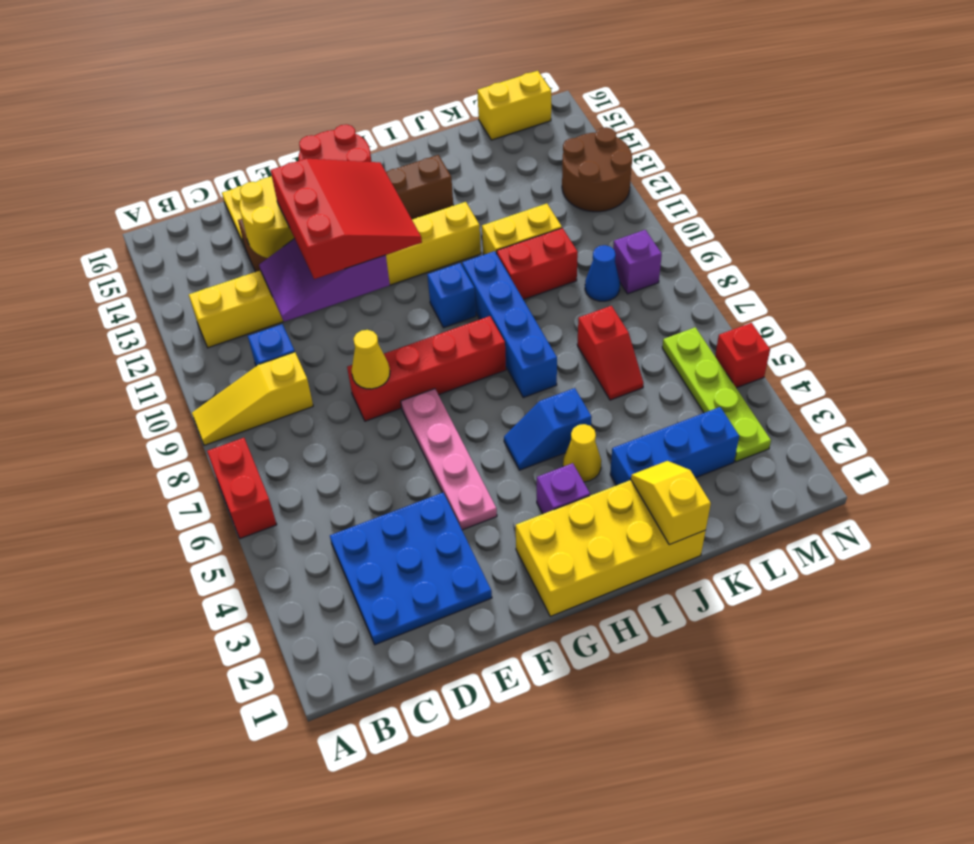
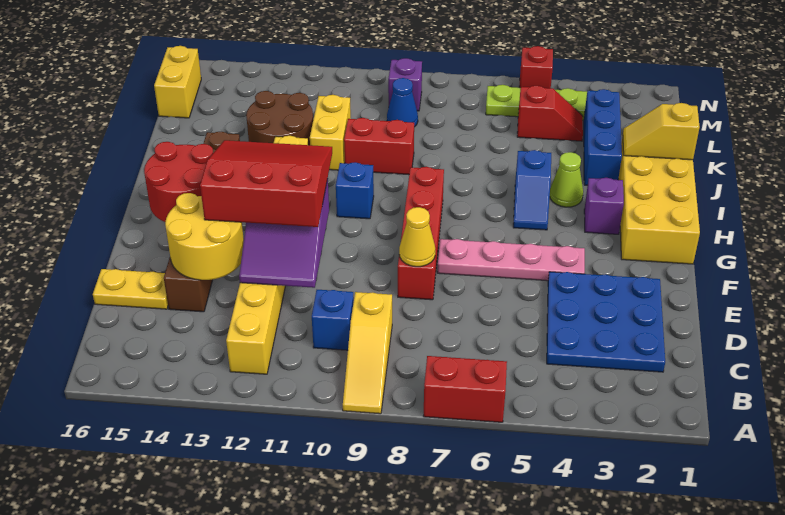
yellow 1x1 cone [563,424,601,482] -> lime 1x1 cone [550,152,583,207]
blue 1x4 brick [462,251,557,398] -> none
red 1x2 brick [497,228,578,300] -> red 1x2 brick turned to [344,118,414,175]
red 1x2 slope [577,306,644,400] -> red 1x2 slope moved to [517,86,583,141]
brown 2x2 round brick [562,127,632,212] -> brown 2x2 round brick moved to [246,91,313,145]

